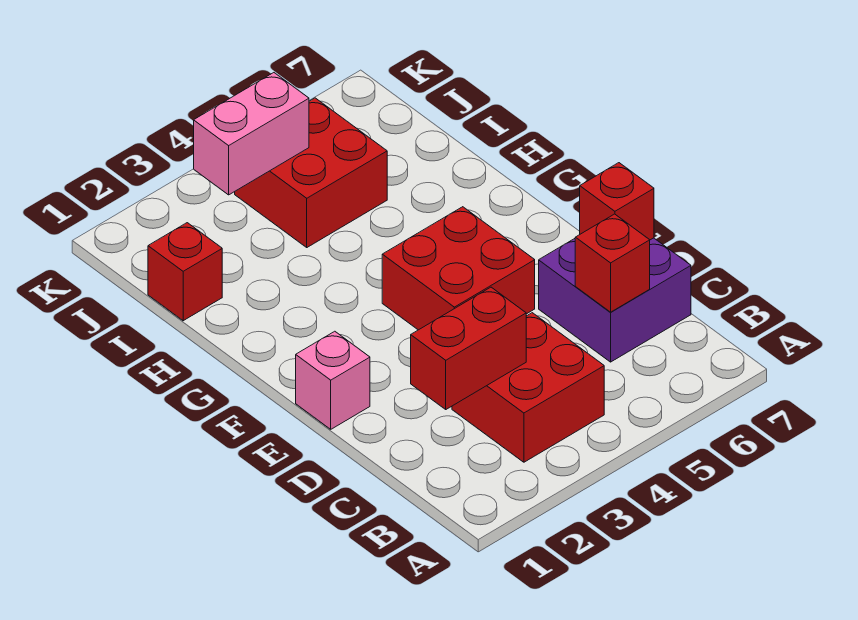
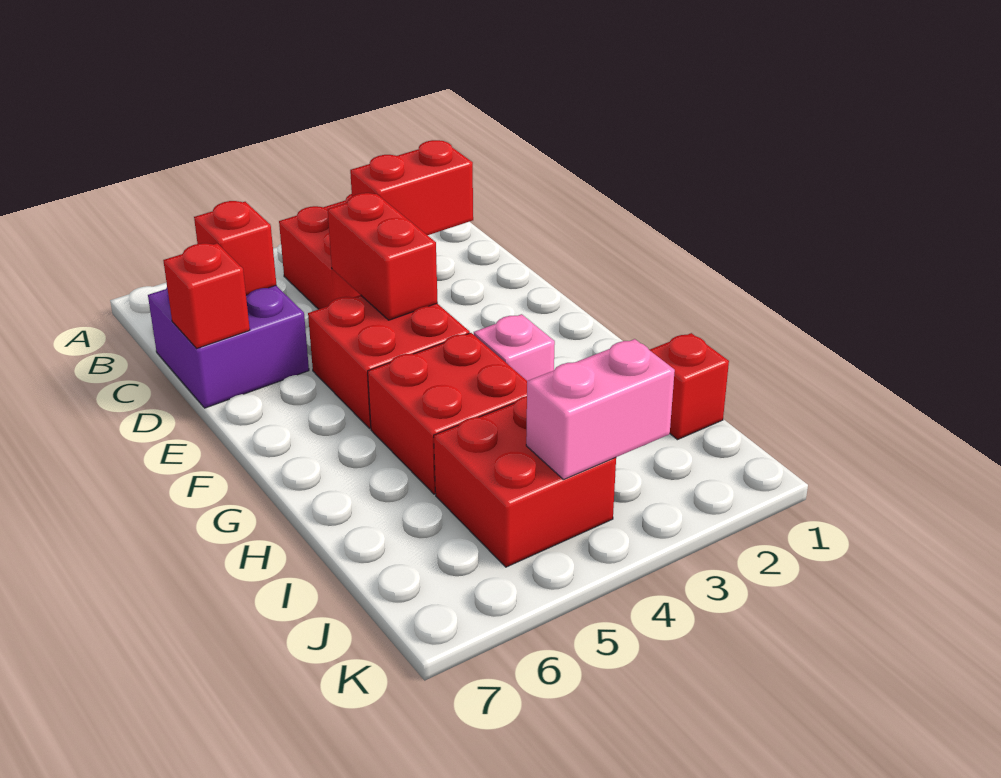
none -> red 1x2 brick [328,193,438,320]
pink 1x1 brick [296,331,370,429] -> pink 1x1 brick moved to [474,314,555,381]
none -> red 2x2 brick [368,333,527,494]

